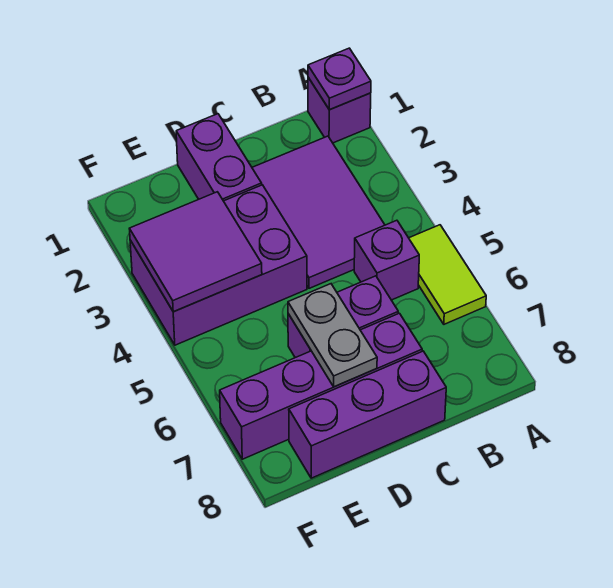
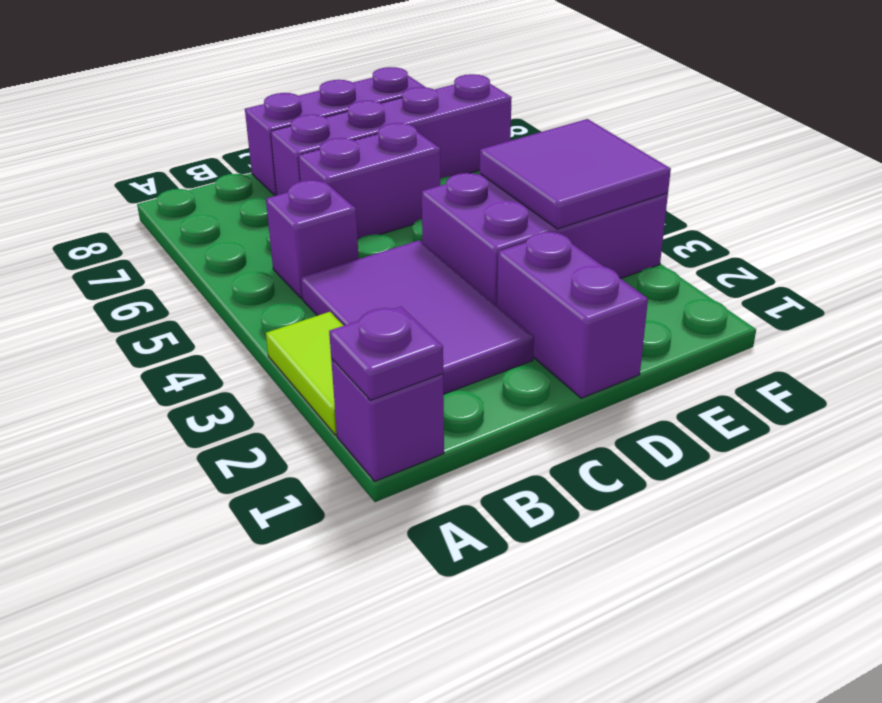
lime 1x2 tile [409,225,486,324] -> lime 1x2 tile moved to [266,312,344,435]
grey 1x2 plate [288,284,377,387] -> none

